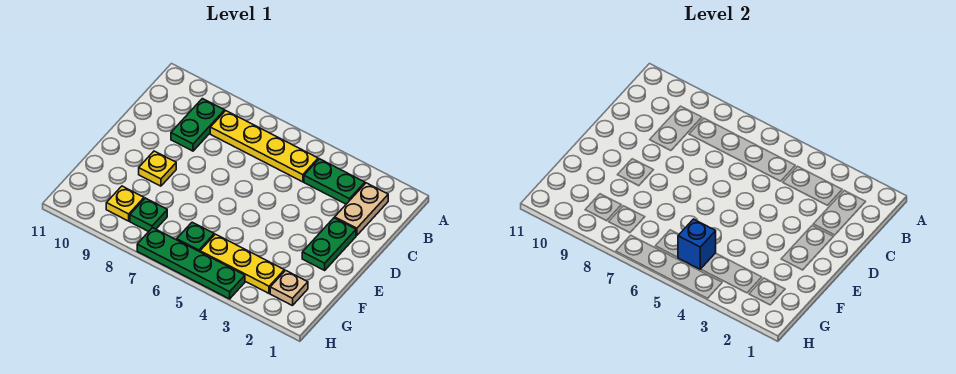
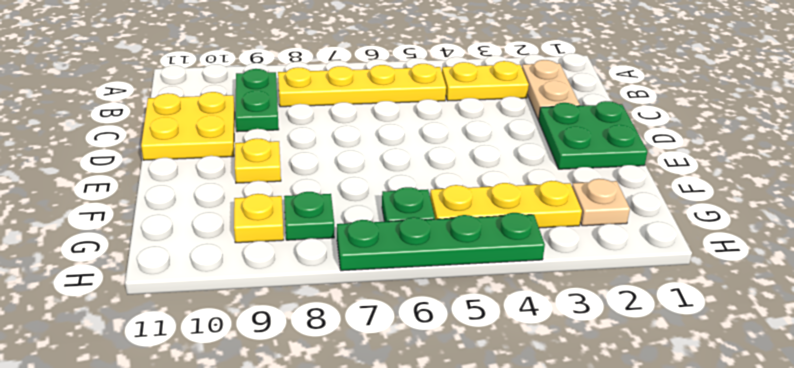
green 1x2 plate [304,159,365,204] -> yellow 1x2 plate [442,61,529,101]
none -> yellow 2x2 plate [141,92,235,160]
green 1x2 plate [302,218,356,270] -> green 2x2 plate [539,101,648,169]
blue 1x1 brick [678,219,716,269] -> none

